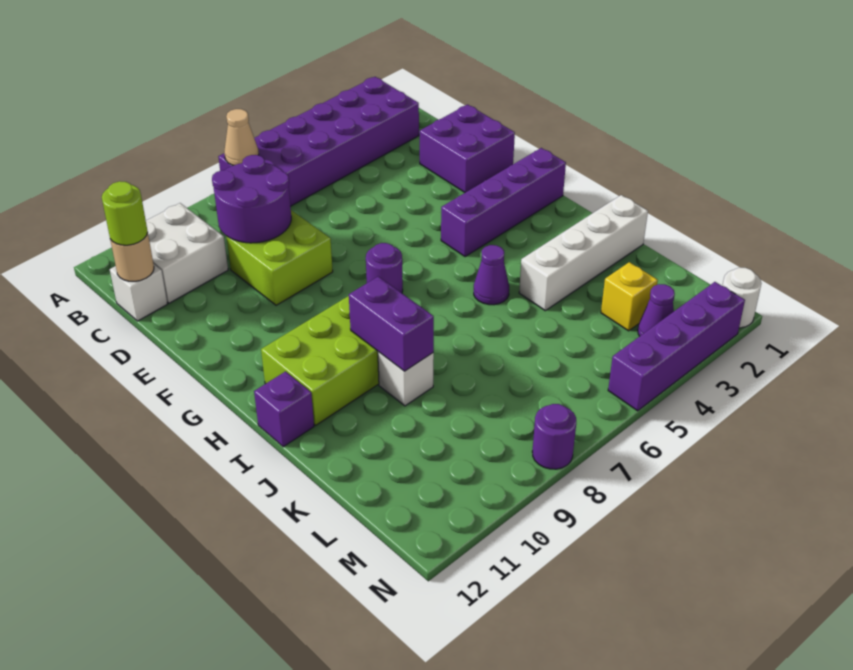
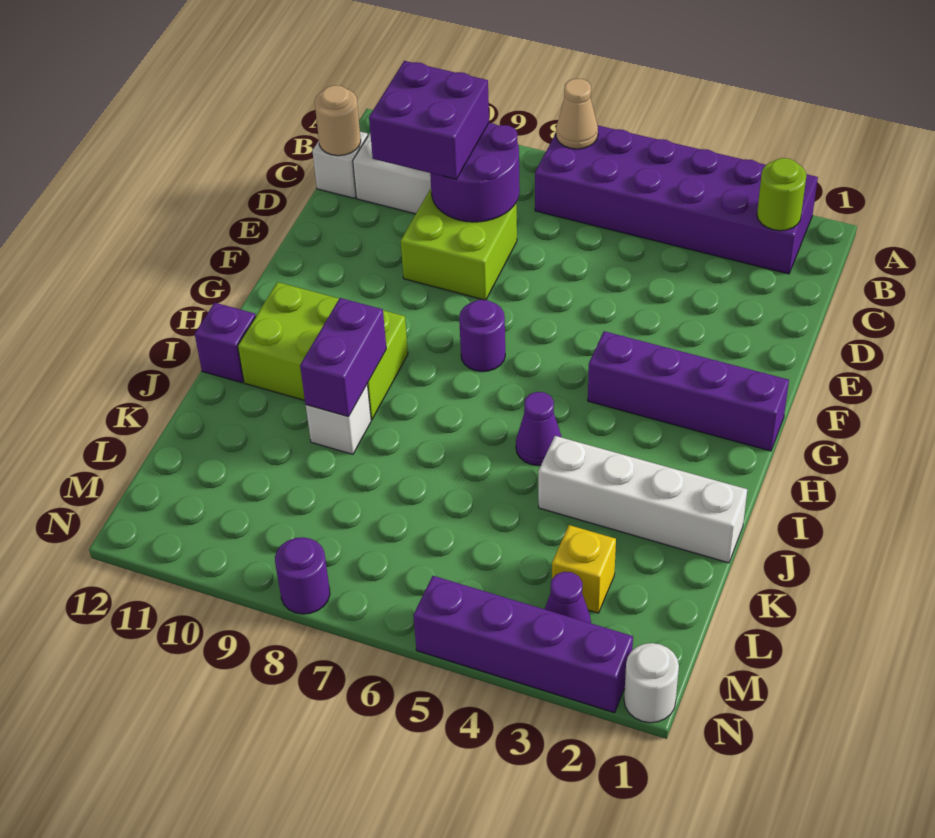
lime 1x1 round brick [102,181,148,245] -> lime 1x1 round brick moved to [757,158,806,231]
purple 2x2 brick [420,105,515,193] -> purple 2x2 brick moved to [369,61,489,179]

